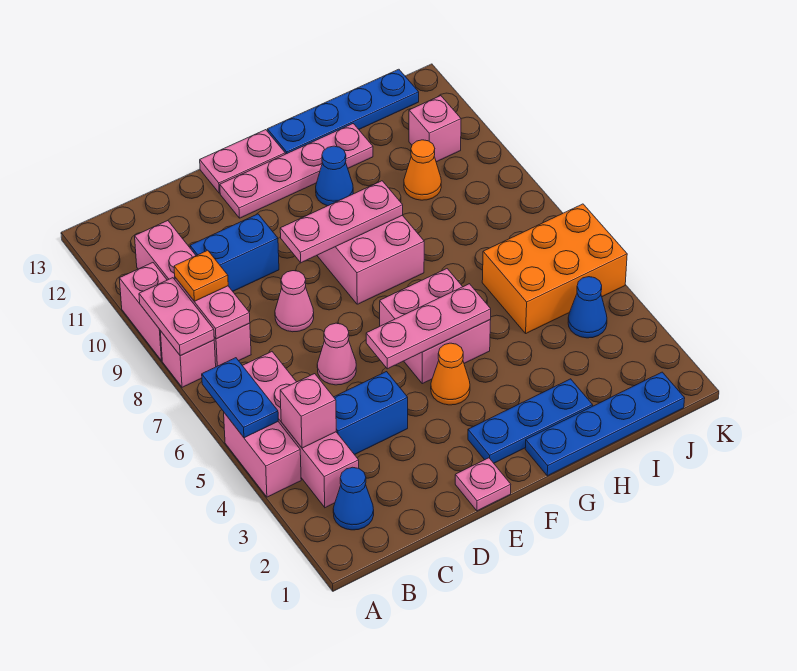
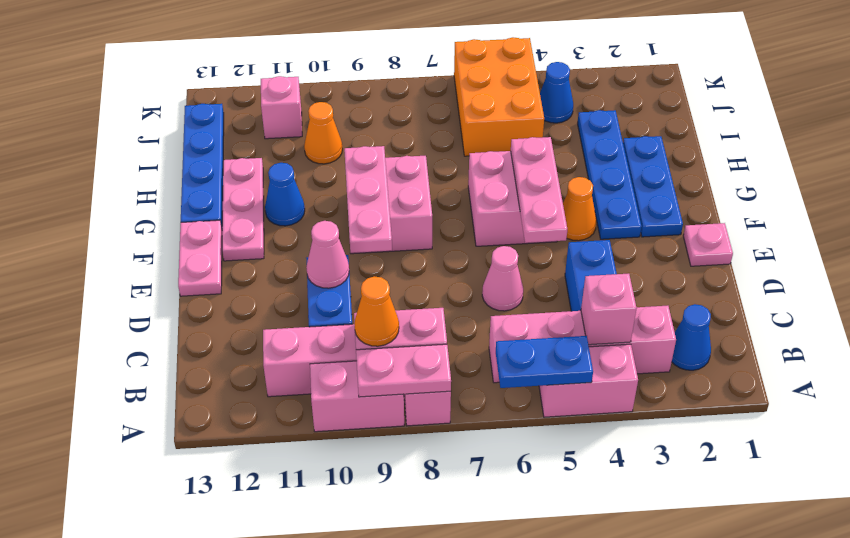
orange 1x1 plate [174,250,228,301] -> orange 1x1 cone [354,276,399,346]
pink 1x1 cone [275,271,314,332] -> pink 1x1 cone moved to [306,221,349,288]
pink 1x4 plate [220,124,373,218] -> pink 1x3 plate [222,158,264,261]
blue 1x4 plate [525,372,685,476] -> blue 1x4 plate moved to [578,110,641,239]

